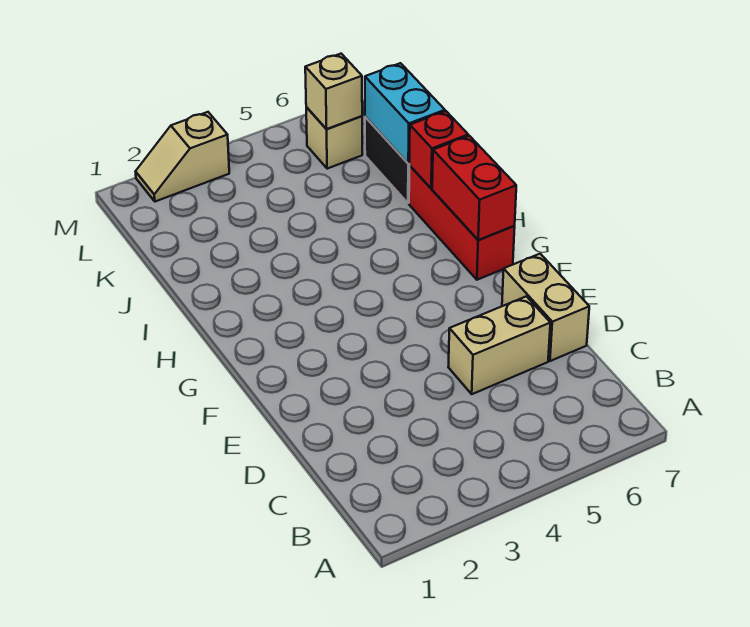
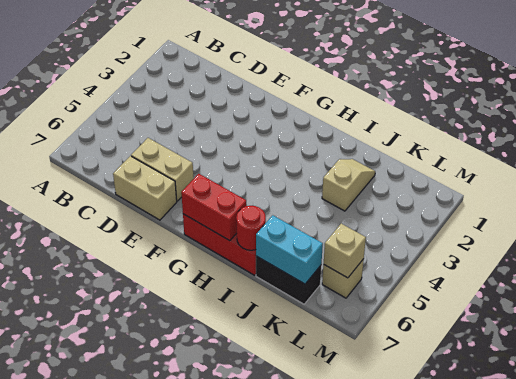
tan 1x2 brick [448,296,550,394] -> tan 1x2 brick turned to [131,138,194,201]
red 1x1 brick [409,111,468,188] -> red 1x1 round brick [236,206,266,250]
tan 1x2 slope [136,112,229,202] -> tan 1x2 slope moved to [322,159,375,211]

